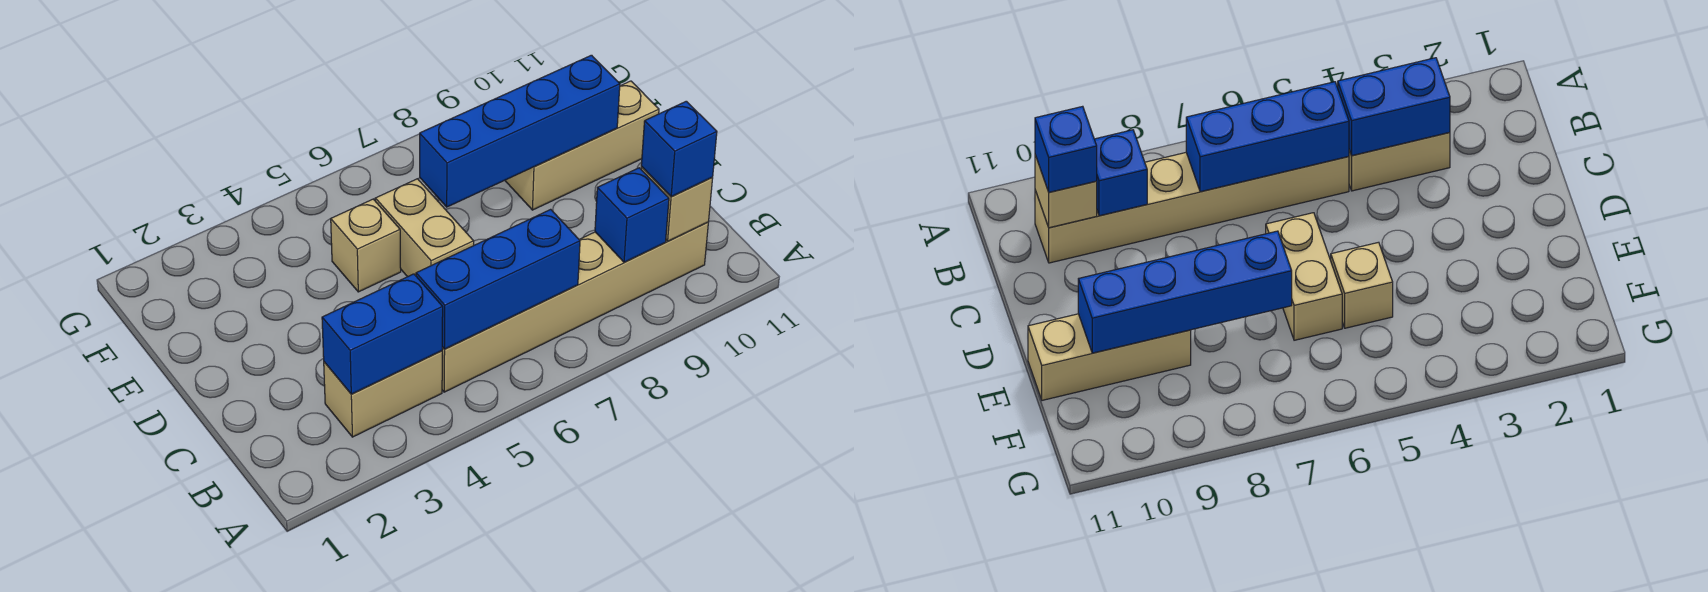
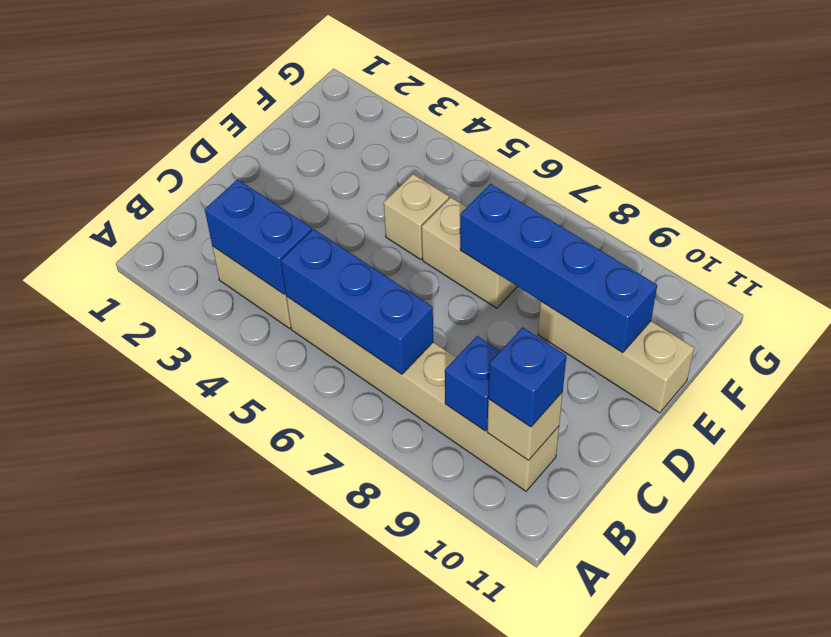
tan 1x2 brick [375,179,474,277] -> tan 1x2 brick turned to [422,197,518,308]

